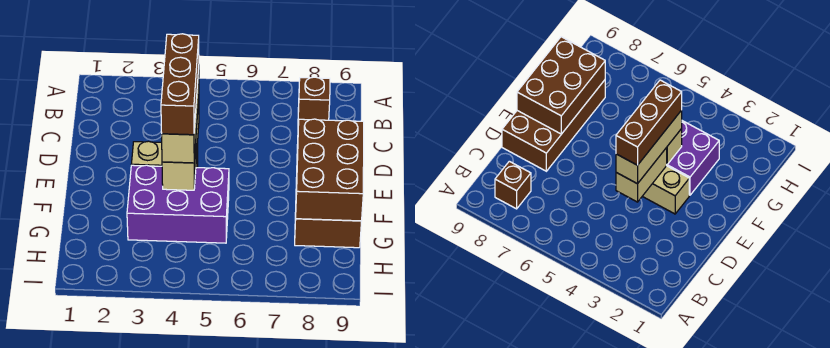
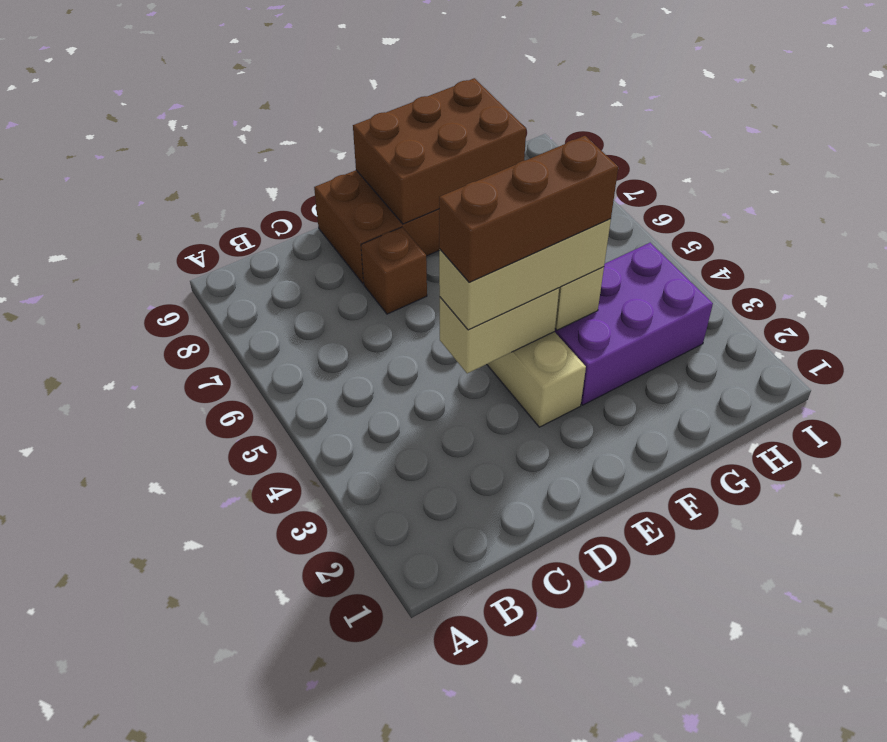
brown 1x1 brick [298,77,330,124] -> brown 1x1 brick moved to [361,227,427,314]
purple 2x3 brick [127,165,229,243] -> purple 2x3 brick turned to [555,243,713,405]

